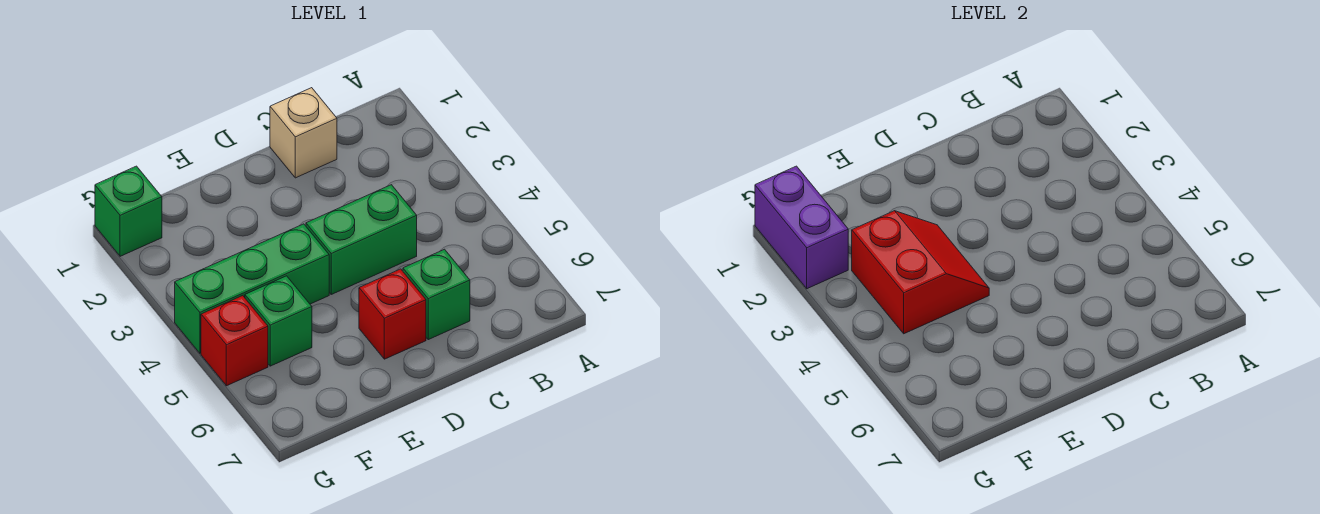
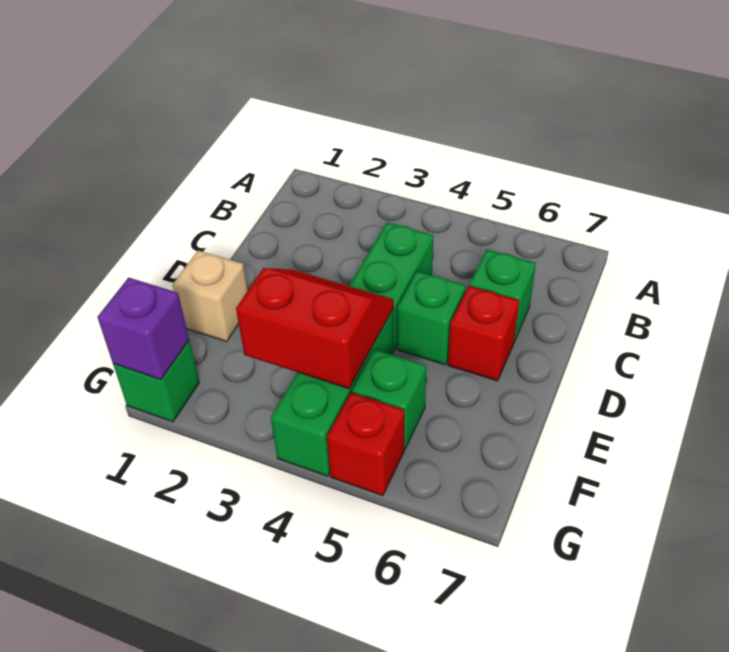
tan 1x1 brick [270,88,337,178] -> tan 1x1 brick moved to [172,250,247,341]
none -> green 1x1 brick [397,271,466,365]
purple 1x2 brick [755,166,848,289] -> purple 1x1 brick [97,277,189,380]

